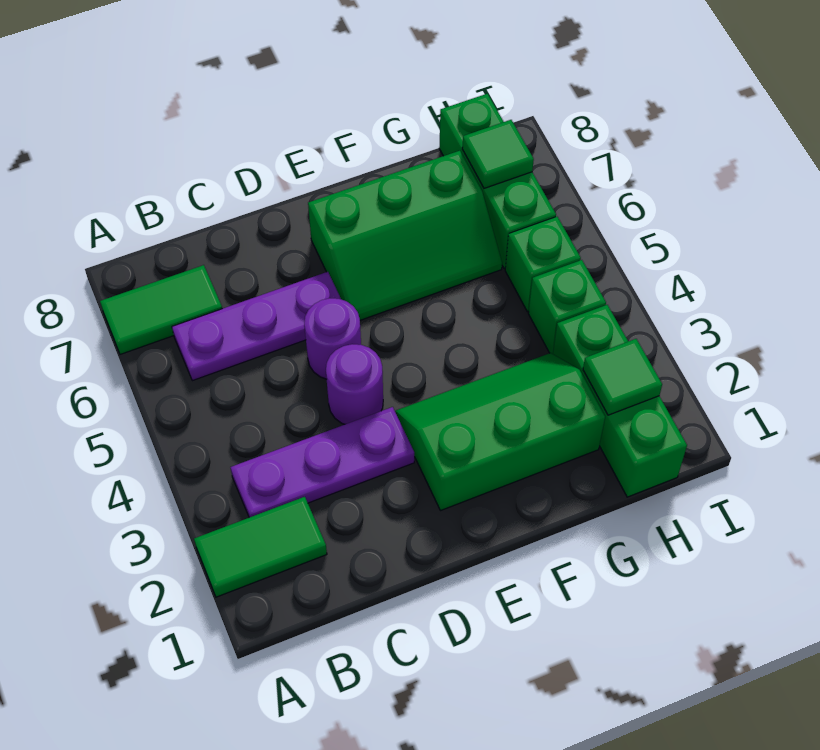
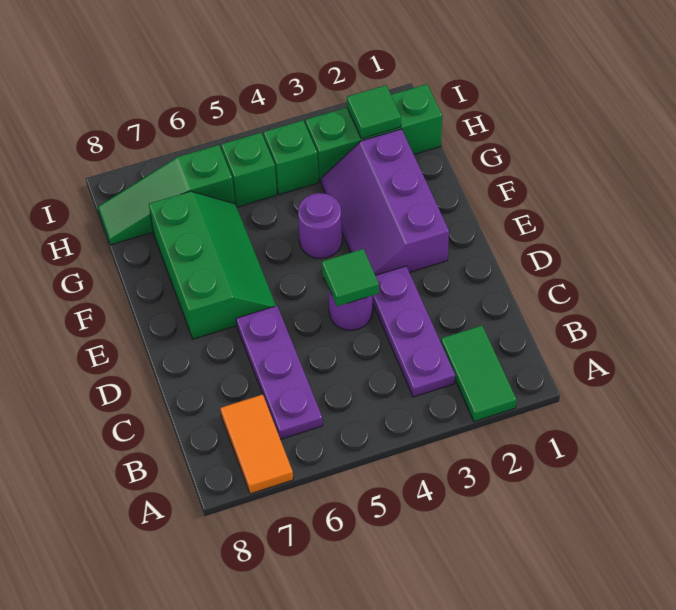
green 1x2 tile [100,265,222,354] -> orange 1x2 tile [220,394,293,494]
purple 1x1 round brick [304,298,361,379] -> purple 1x1 round brick moved to [298,193,342,259]
green 2x3 slope [395,353,605,511] -> purple 2x3 slope [321,129,449,275]
green 1x3 brick [439,94,556,269] -> green 1x3 slope [98,145,235,245]
green 1x1 tile [462,120,534,188] -> green 1x1 tile moved to [322,249,379,306]

